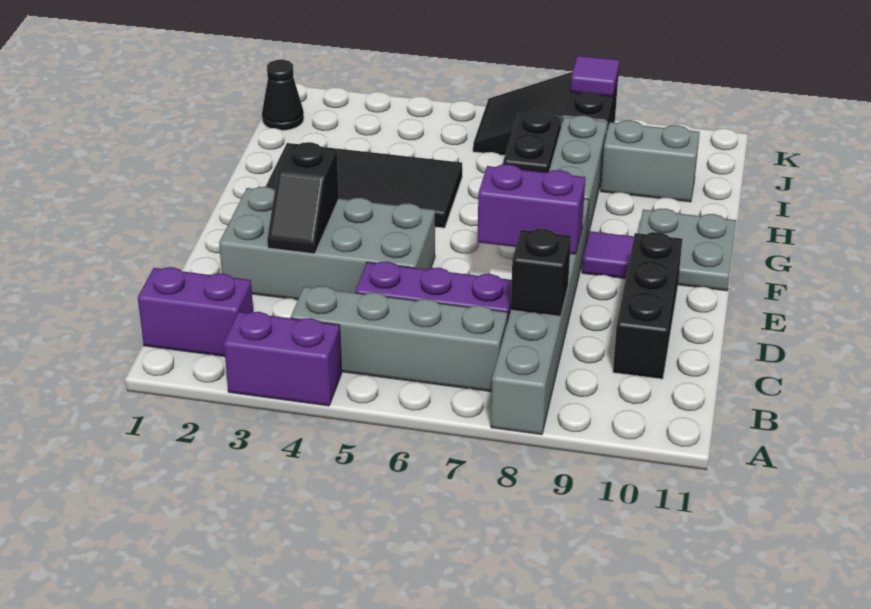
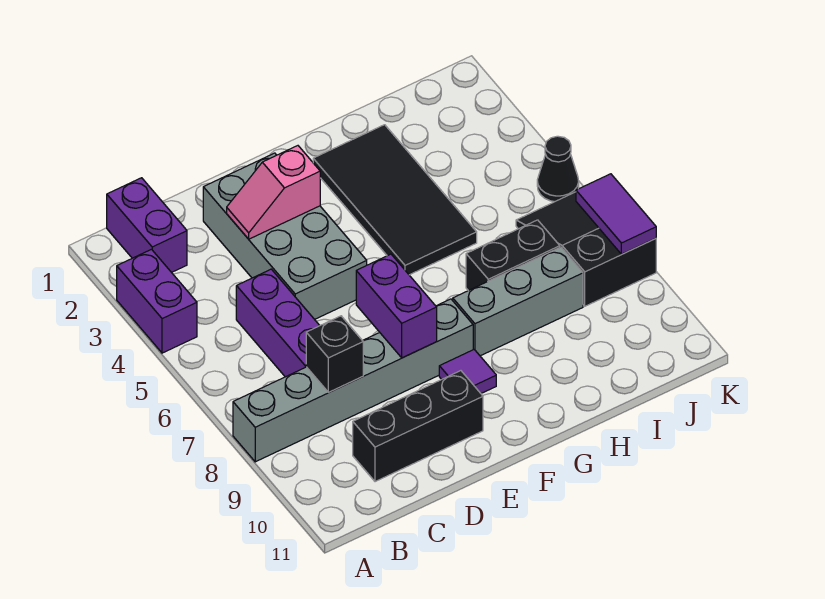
grey 1x4 brick [291,286,508,392] -> none
black 1x2 slope [267,142,339,254] -> pink 1x2 slope [227,146,320,239]
grey 2x2 plate [638,209,736,291] -> none
grey 1x2 brick [601,120,700,202] -> none
black 1x1 cone [262,60,304,130] -> black 1x1 cone moved to [537,136,579,202]
purple 1x1 tile [571,56,619,96] -> purple 1x2 tile [576,174,656,254]

